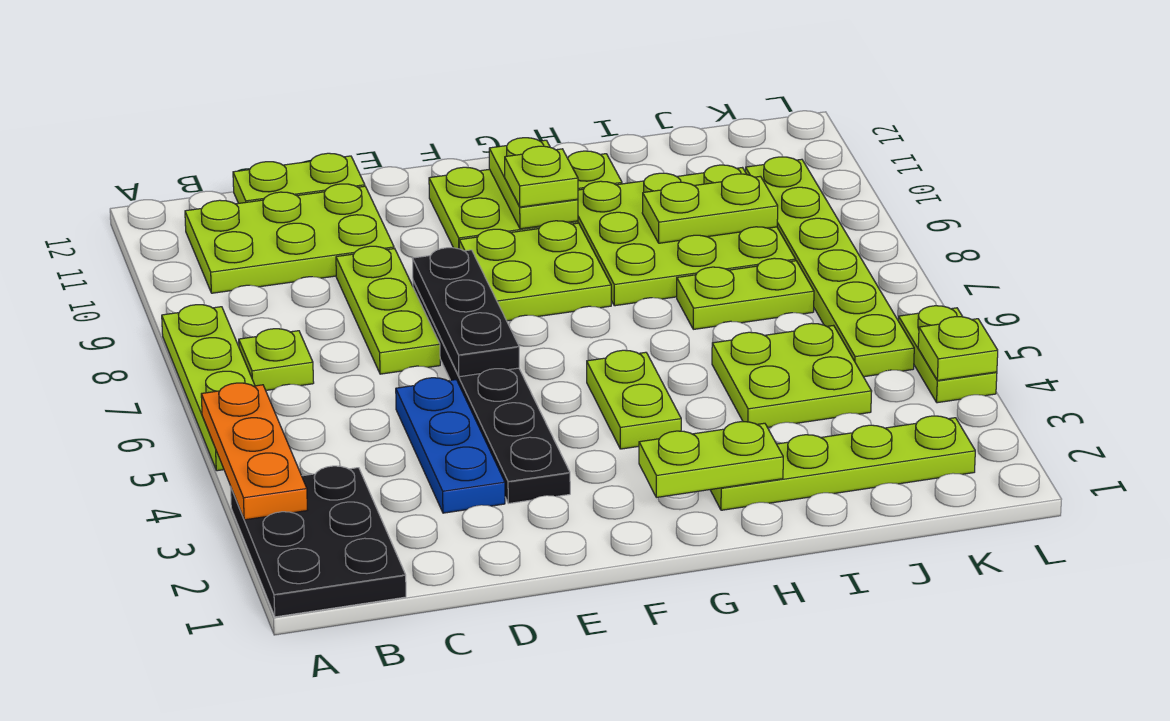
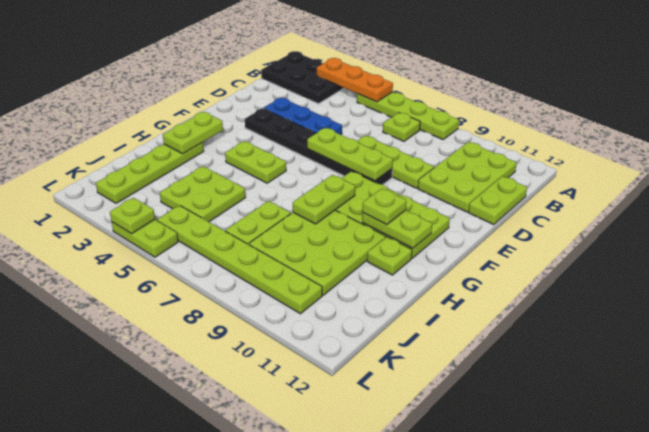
black 1x3 plate [412,248,519,377] -> lime 1x3 plate [307,128,393,181]
lime 1x2 plate [642,174,778,243] -> lime 1x2 plate moved to [293,175,355,224]

